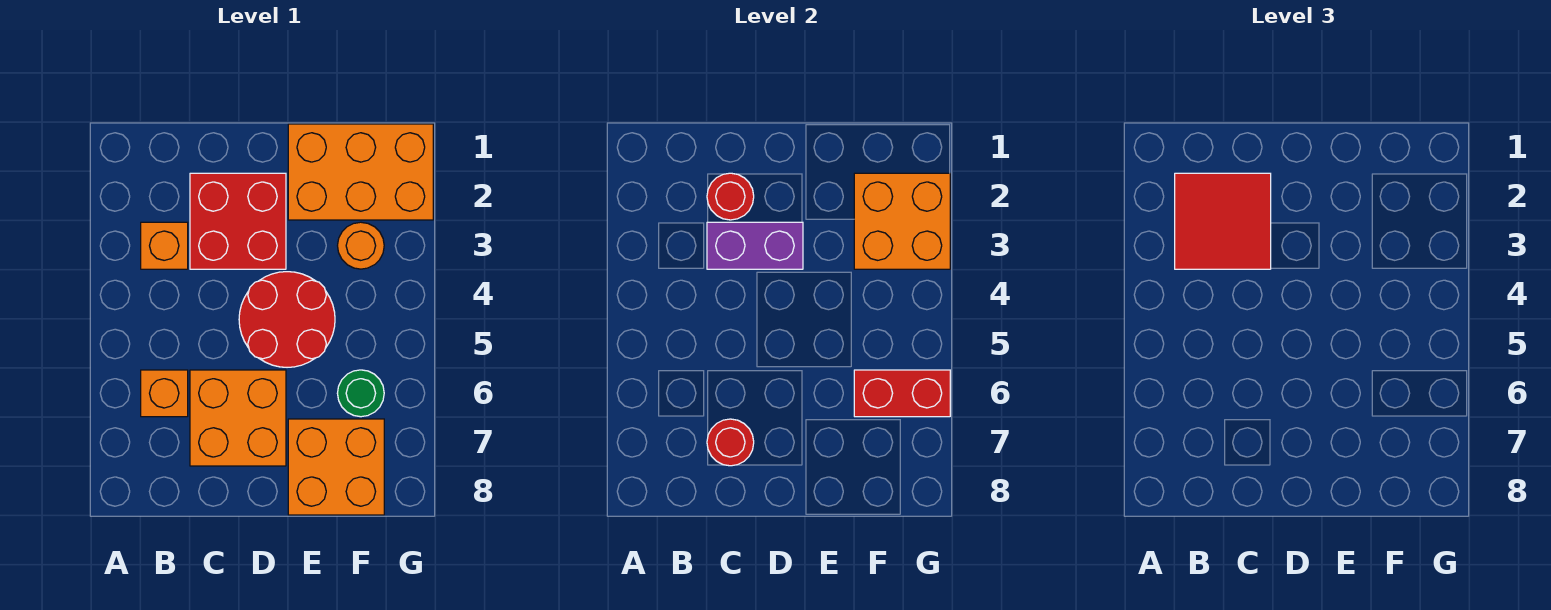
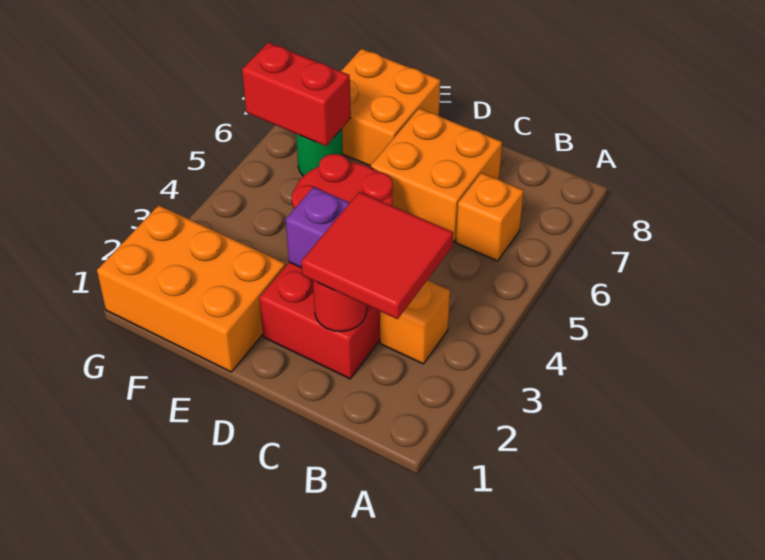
red 1x1 round brick [707,419,754,466] -> none
orange 2x2 brick [854,173,950,269] -> none
orange 1x1 round brick [338,222,384,269] -> none

